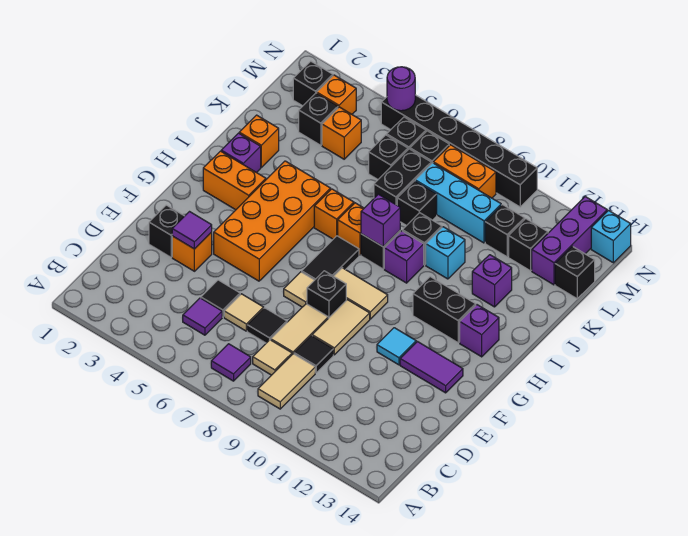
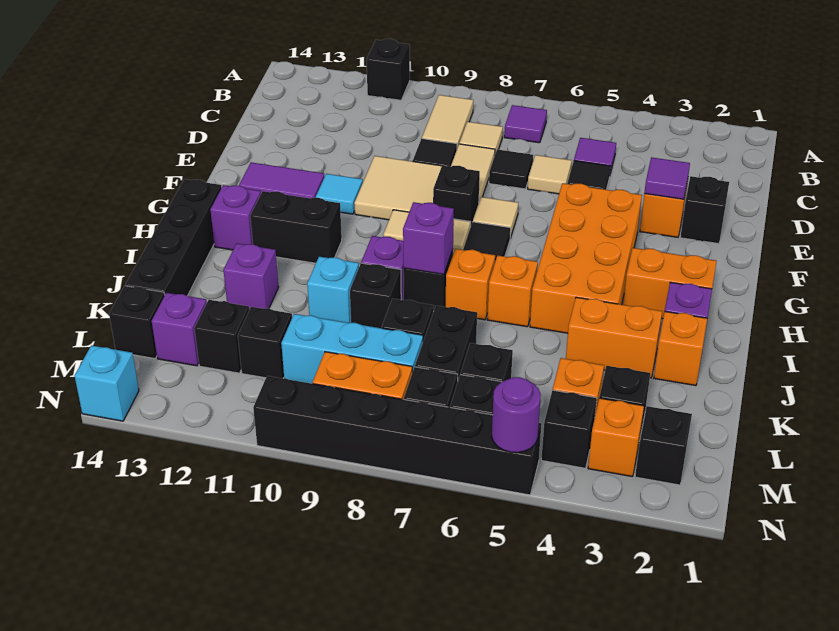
none -> black 1x1 brick [367,39,410,100]
tan 1x2 tile [312,300,370,355] -> tan 2x2 tile [354,156,442,220]
none -> black 1x4 brick [125,179,221,296]
none -> orange 1x2 brick [566,297,662,378]
purple 1x3 brick [532,197,607,285] -> purple 1x1 brick [152,293,207,366]
none -> black 1x1 brick [541,390,597,468]

